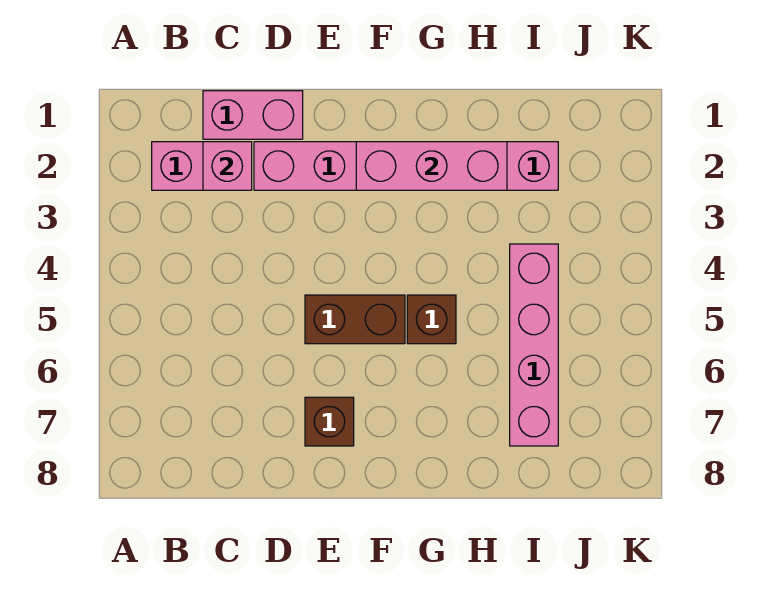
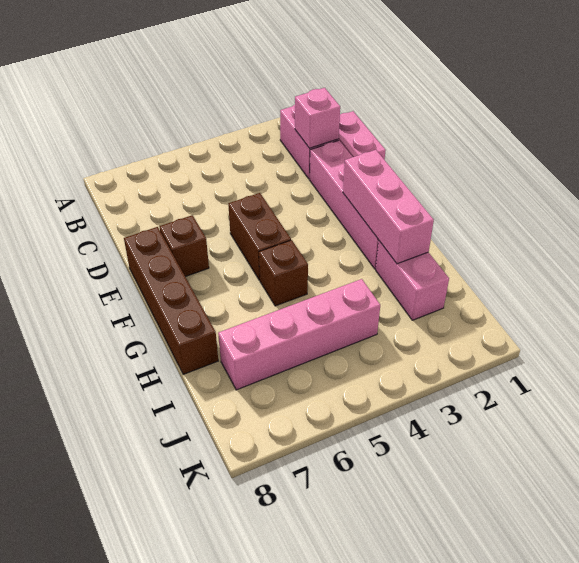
none -> brown 1x4 brick [124,227,218,374]

